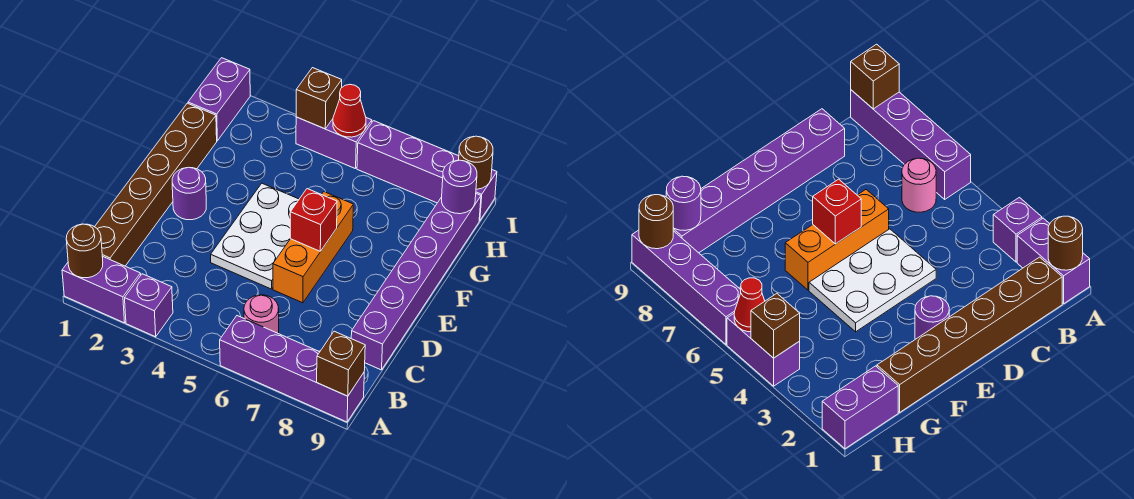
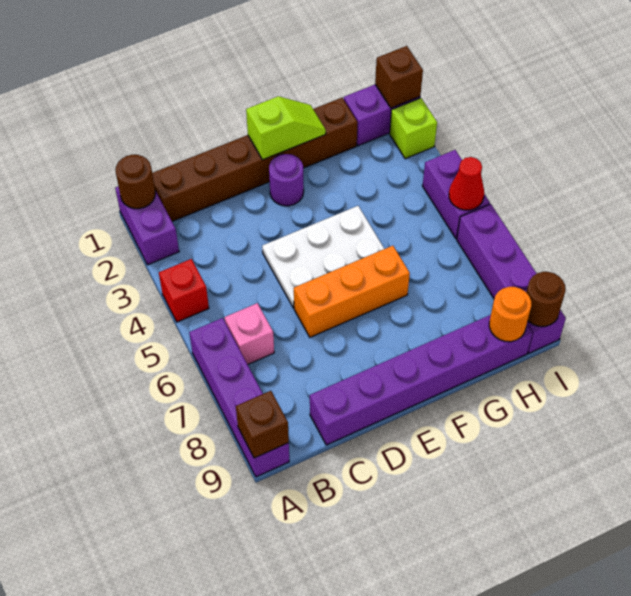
purple 1x1 brick [125,274,173,337] -> none
pink 1x1 round brick [244,295,279,334] -> pink 1x1 brick [224,303,274,365]
none -> lime 1x2 slope [246,96,326,160]
red 1x1 brick [290,189,337,251] -> red 1x1 brick moved to [159,259,209,322]
purple 1x1 round brick [442,160,477,214] -> orange 1x1 round brick [489,287,532,342]
none -> lime 1x1 brick [390,98,437,159]
brown 1x1 brick [296,68,342,129] -> brown 1x1 brick moved to [375,46,423,108]

